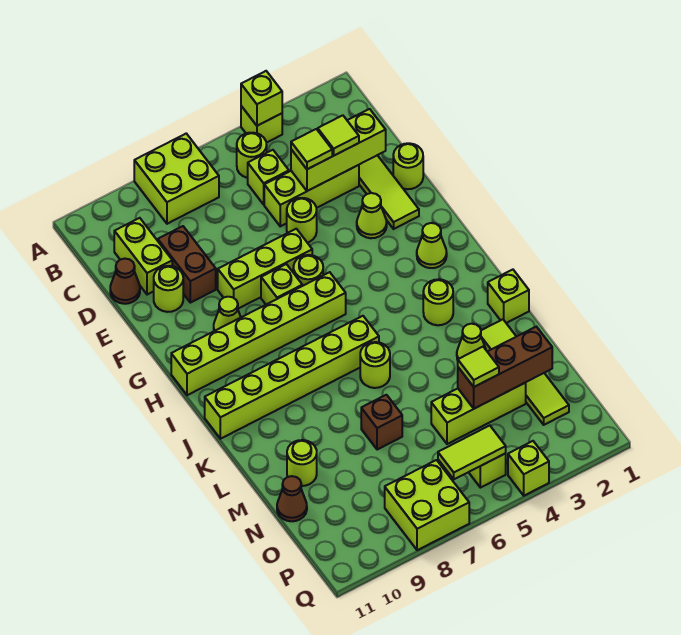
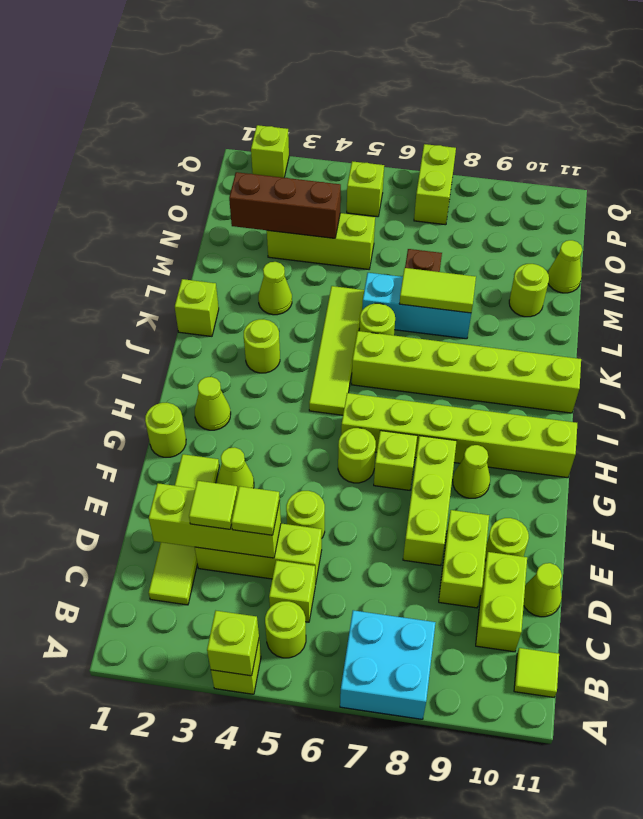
lime 2x2 brick [134,134,219,224] -> cyan 2x2 brick [340,610,436,719]
brown 1x2 brick [158,226,216,303] -> lime 1x2 brick [439,510,489,608]
brown 1x1 cone [110,259,140,304] -> lime 1x1 cone [524,563,562,617]
lime 1x1 round brick [393,143,423,189] -> lime 1x1 round brick moved to [145,403,186,457]
lime 1x3 brick [218,229,312,309] -> lime 1x3 brick turned to [403,436,456,566]
lime 1x4 tile [481,319,569,425] -> lime 1x4 tile moved to [309,286,364,415]
none -> cyan 1x3 brick [362,273,471,339]
lime 1x1 tile [458,347,499,387] -> lime 1x1 tile moved to [514,648,559,697]
brown 1x1 cone [277,476,307,521] -> lime 1x1 cone [548,240,582,293]
lime 1x2 tile [438,426,506,479] -> lime 1x2 tile moved to [399,268,476,313]
lime 2x2 brick [385,460,469,550] -> lime 1x2 brick [414,144,456,225]
lime 1x1 brick [508,441,549,496] -> lime 1x1 brick moved to [251,125,289,178]

